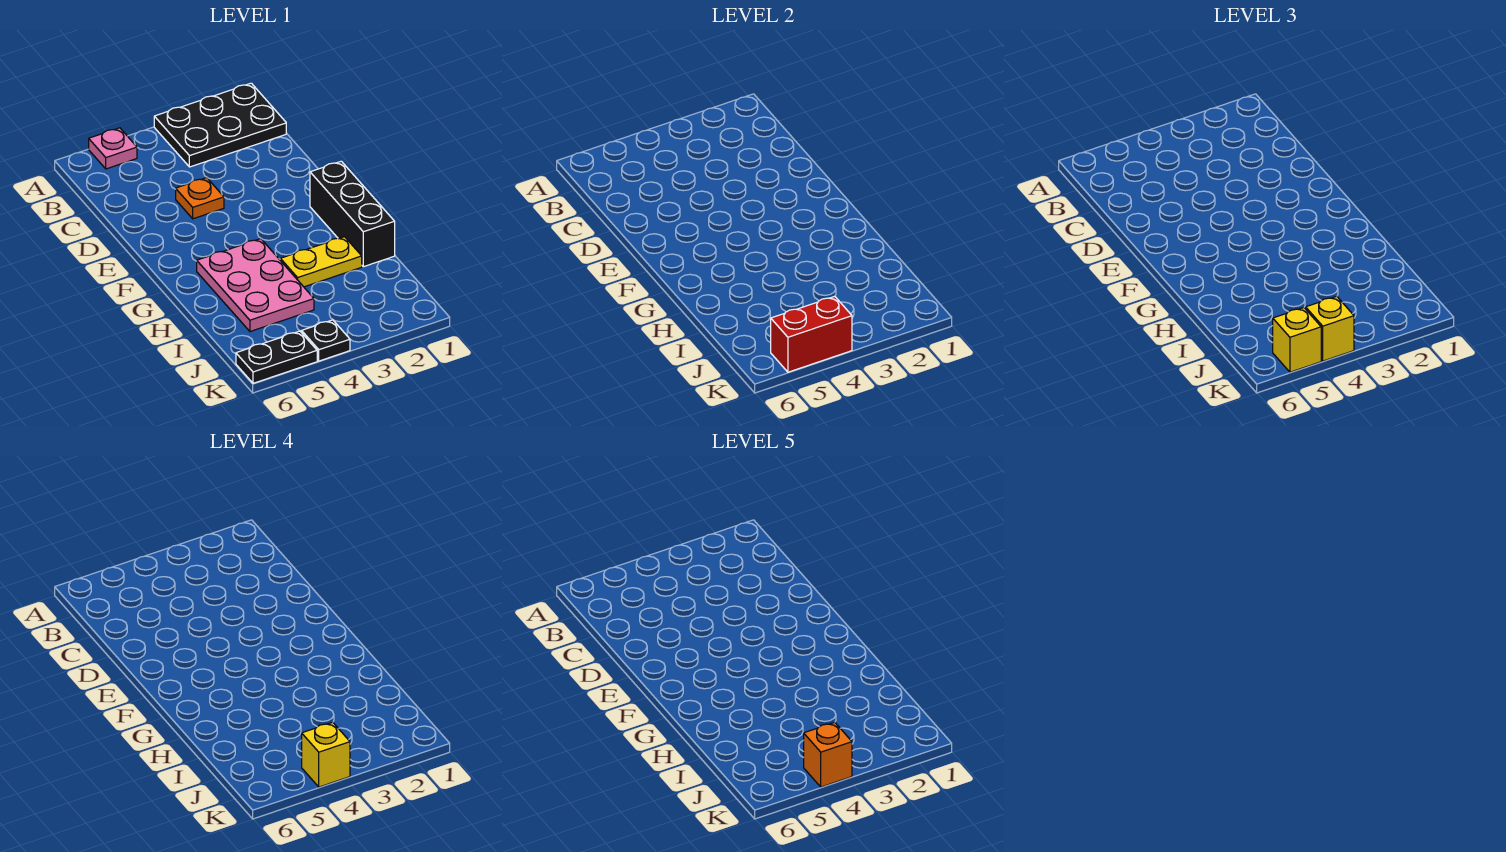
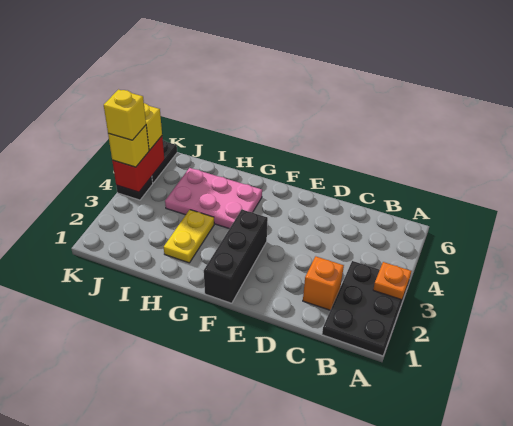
pink 1x1 plate [89,128,137,169] -> none
orange 1x1 plate [176,178,224,219] -> orange 1x1 plate moved to [373,262,411,300]
black 1x3 brick [310,161,395,267] -> black 1x3 brick turned to [204,210,268,303]
orange 1x1 brick [804,722,852,787] -> orange 1x1 brick moved to [303,256,344,310]

